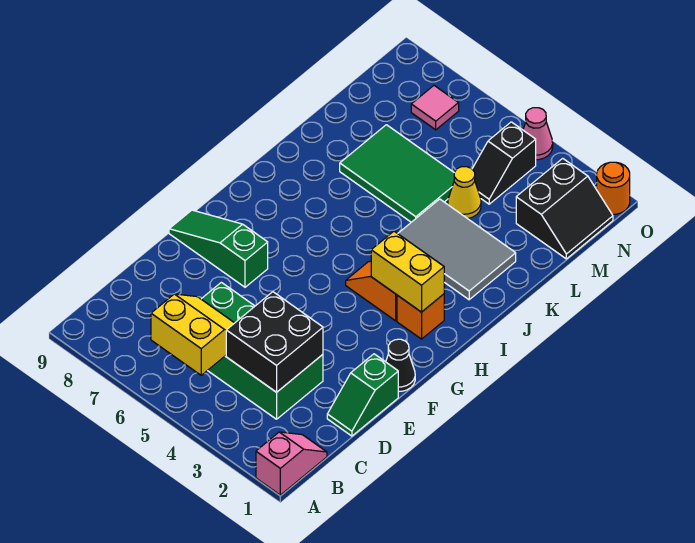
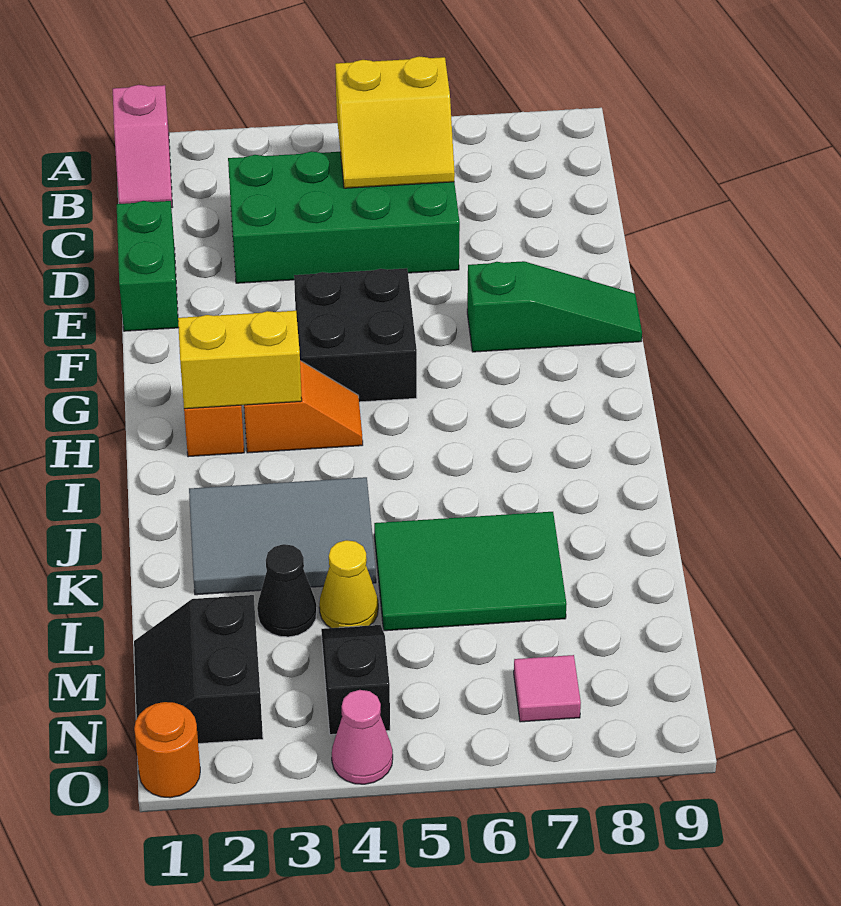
black 2x2 brick [226,292,323,392] -> black 2x2 brick moved to [294,268,417,402]
green 1x2 slope [327,354,398,436] -> green 1x2 brick [117,201,179,331]
black 1x1 cone [386,339,415,392] -> black 1x1 cone moved to [257,544,317,637]

